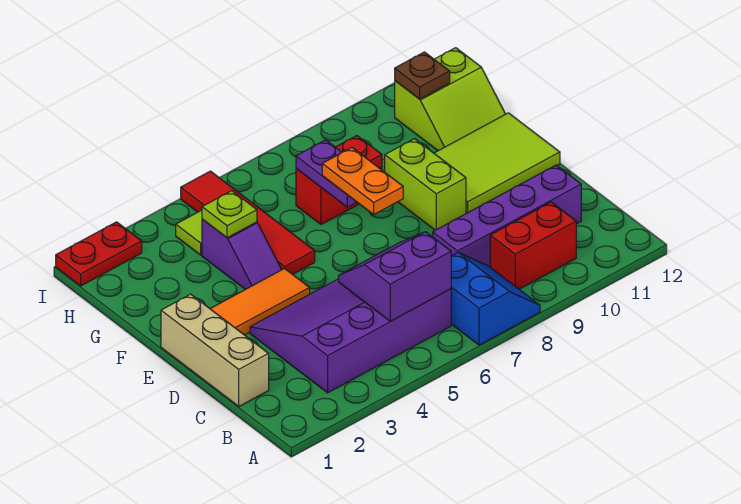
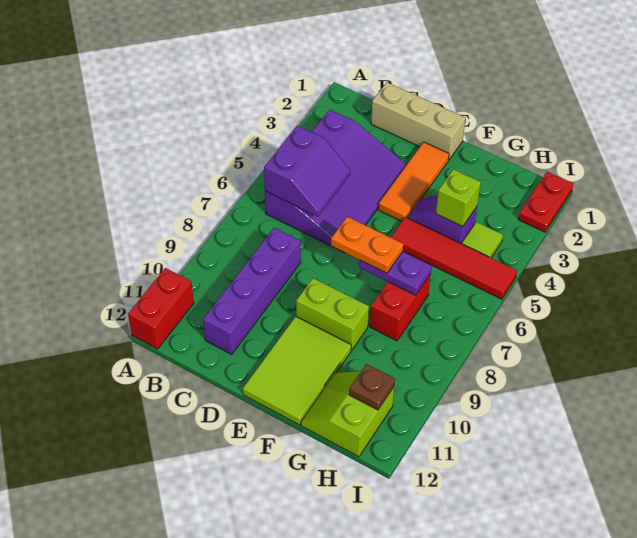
blue 2x2 slope [451,253,540,345] -> none
red 1x2 brick [490,202,576,289] -> red 1x2 brick moved to [128,268,194,349]
lime 1x1 plate [202,191,257,238] -> lime 1x1 brick [436,169,481,227]

